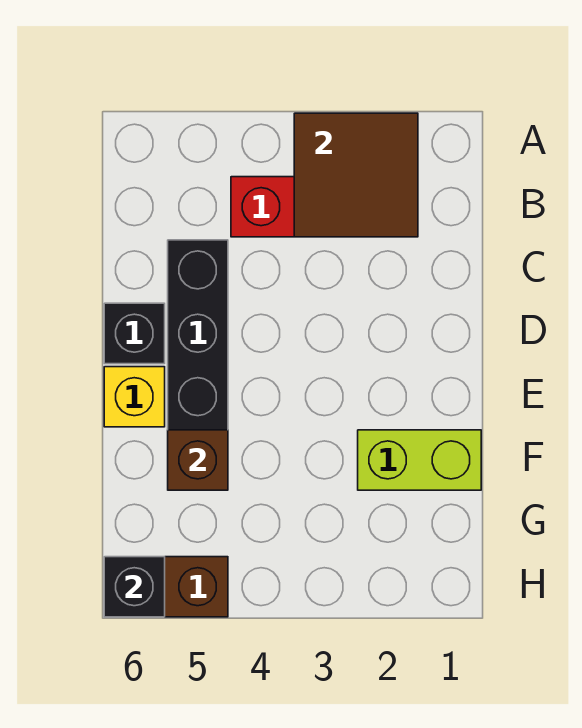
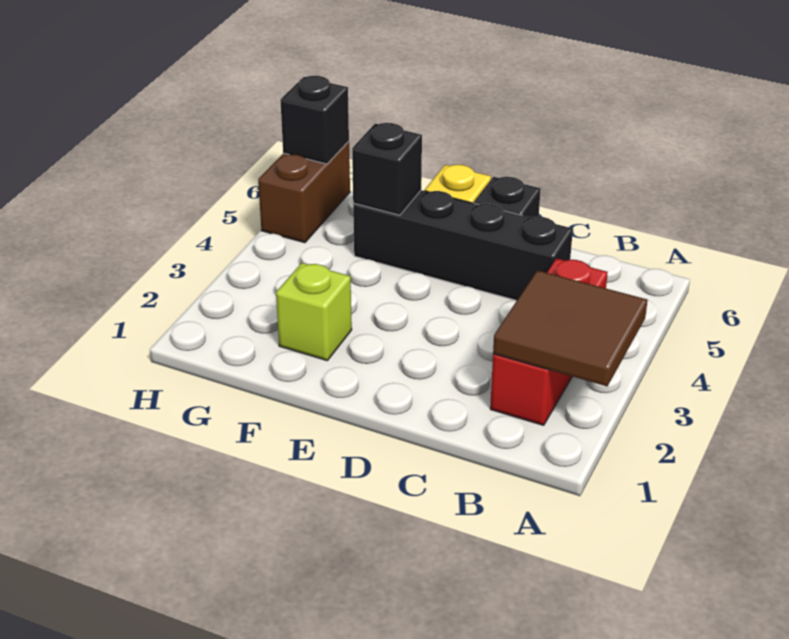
lime 1x2 brick [358,430,481,490] -> lime 1x1 brick [276,263,352,360]
brown 1x1 brick [168,430,228,490] -> black 1x1 brick [352,123,422,215]

